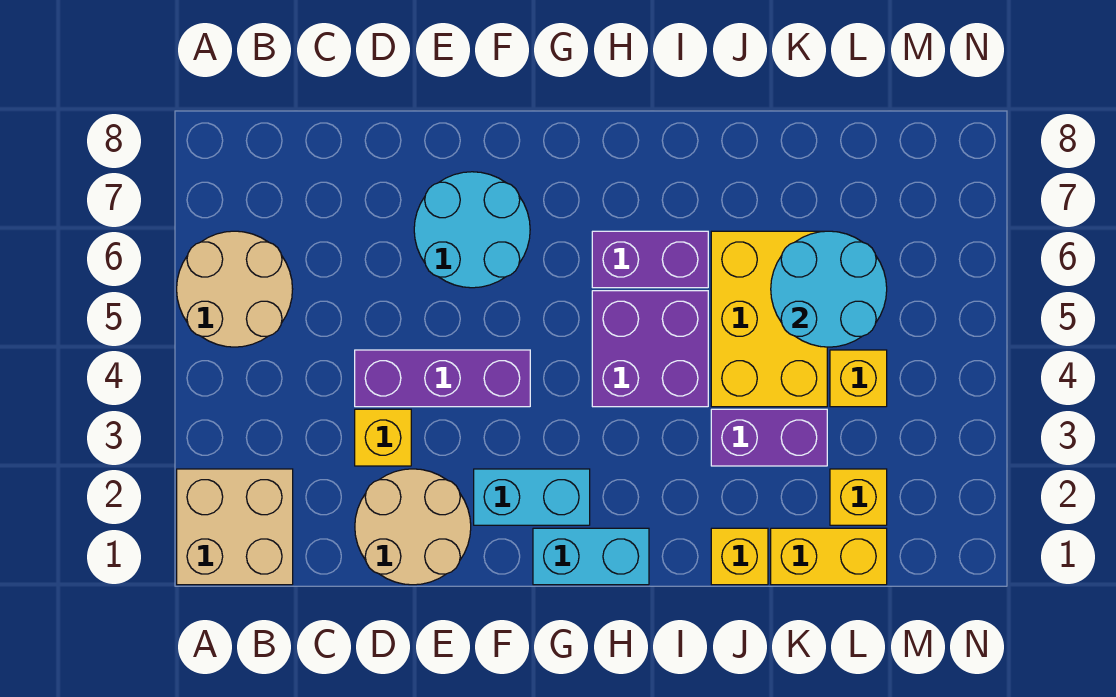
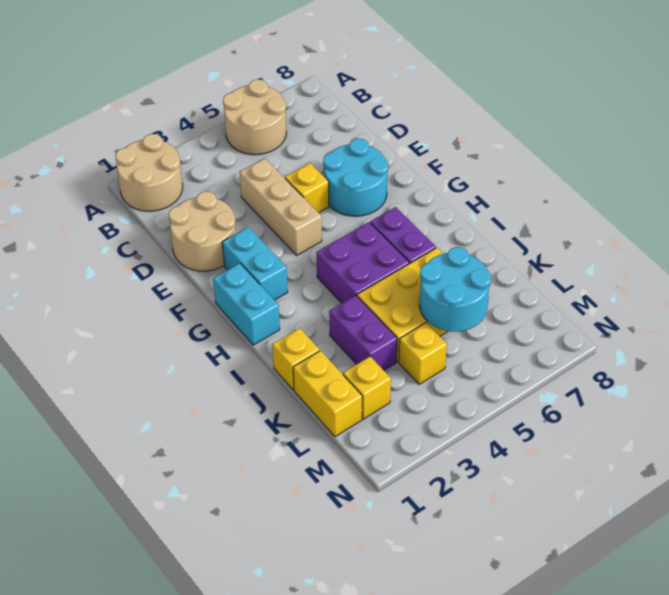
tan 2x2 brick [177,469,293,585] -> tan 2x2 round brick [115,134,183,211]
yellow 1x1 brick [355,409,411,466] -> yellow 1x1 brick moved to [285,163,329,213]
purple 1x3 brick [355,350,530,407] -> tan 1x3 brick [240,158,322,255]

